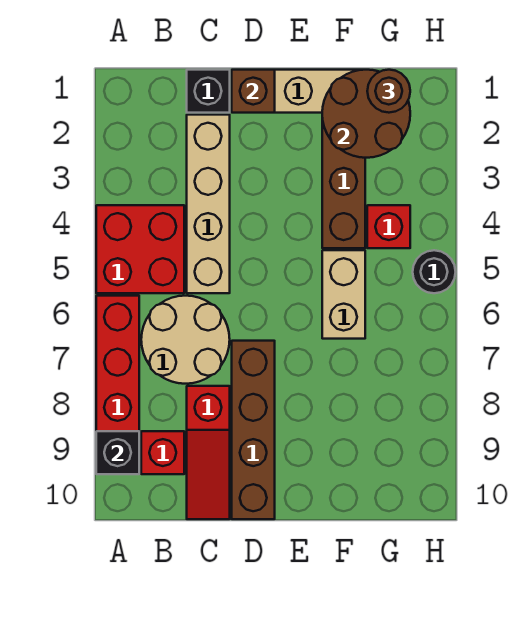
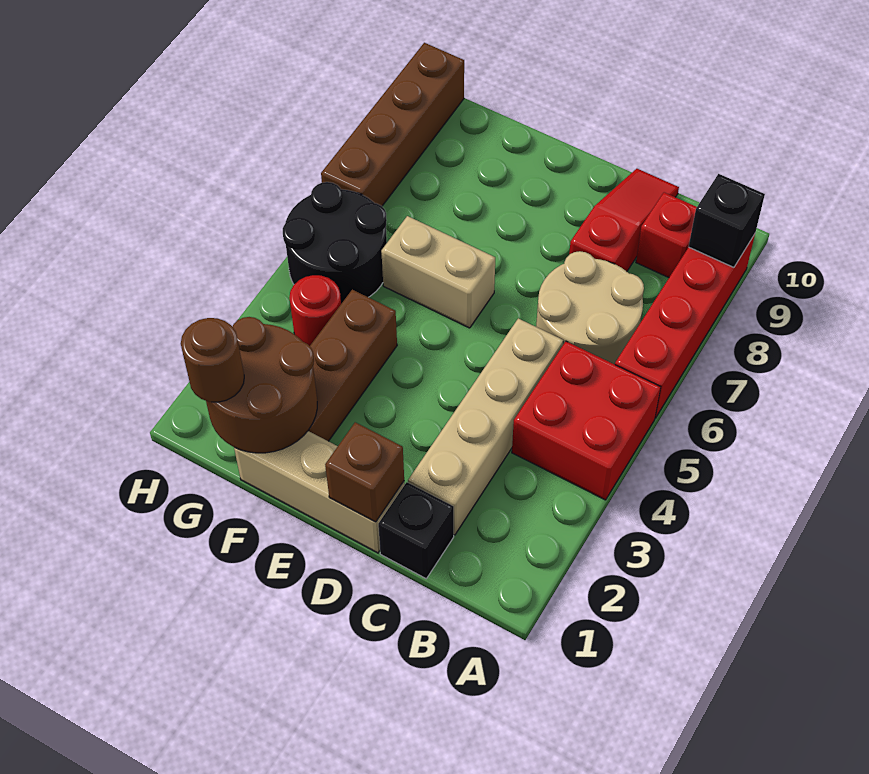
brown 1x4 brick [232,341,275,519] -> brown 1x4 brick moved to [321,43,464,206]
tan 1x2 brick [322,250,365,339] -> tan 1x2 brick turned to [381,216,495,328]
red 1x1 brick [367,205,410,248] -> red 1x1 round brick [289,275,341,346]
black 1x1 round brick [413,250,456,293] -> black 2x2 round brick [283,182,387,304]

